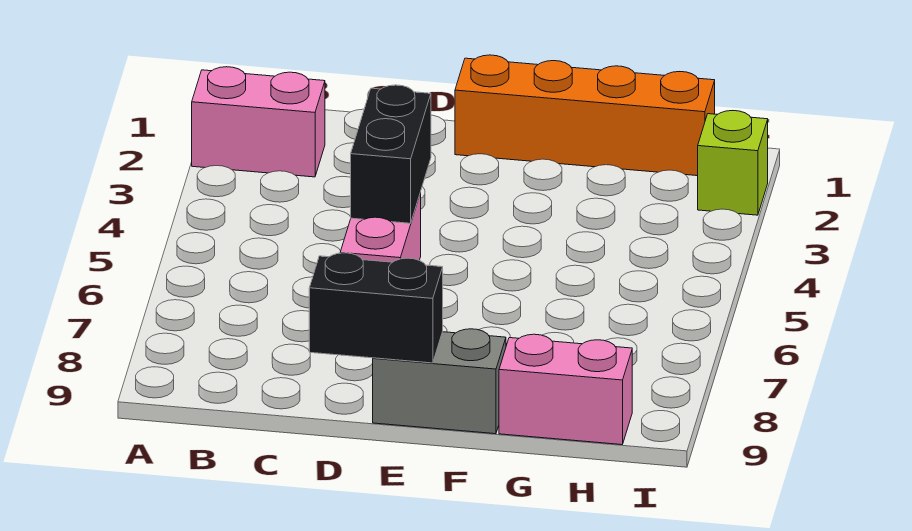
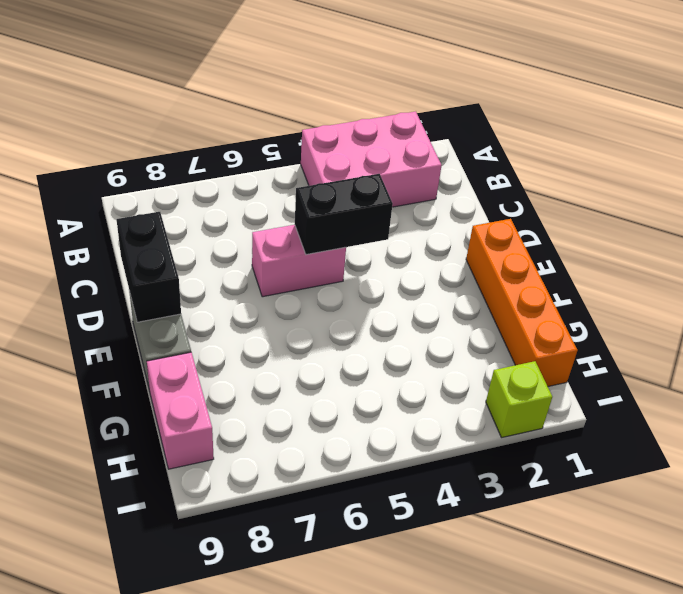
pink 1x2 brick [192,67,325,177] -> pink 2x3 brick [301,111,442,207]

